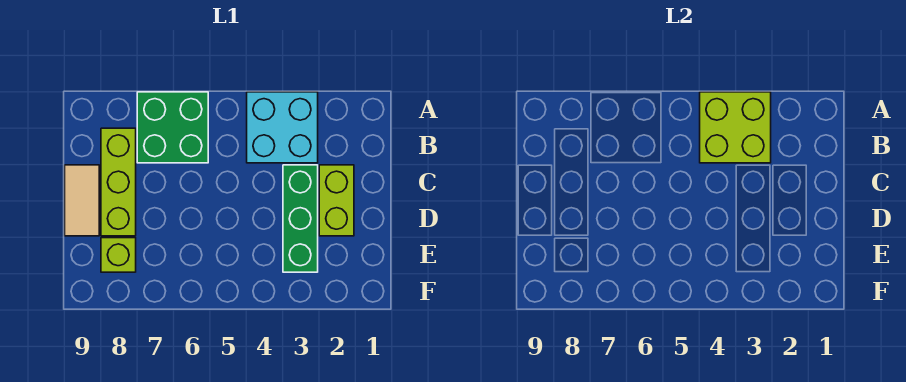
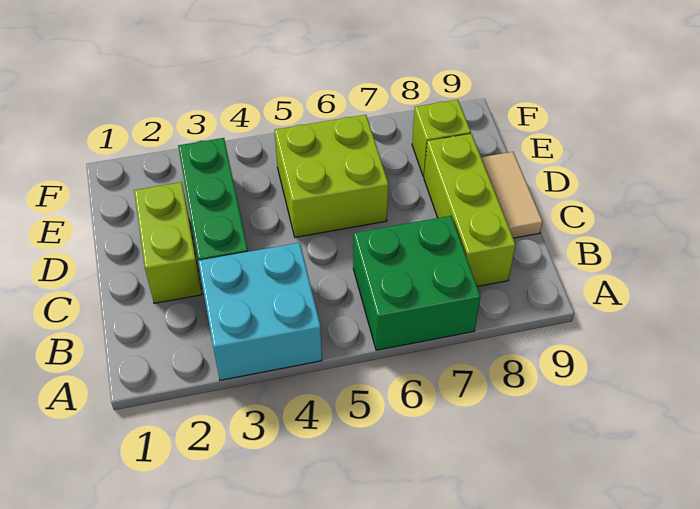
lime 2x2 brick [700,92,771,163] -> lime 2x2 brick moved to [274,115,389,237]

